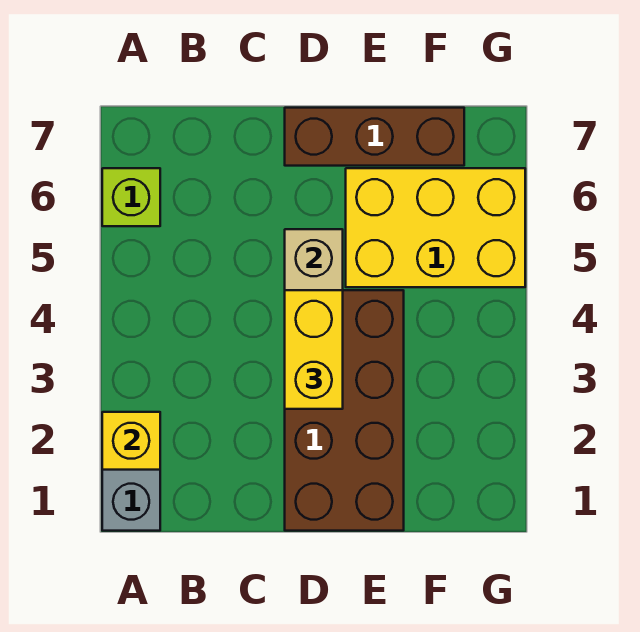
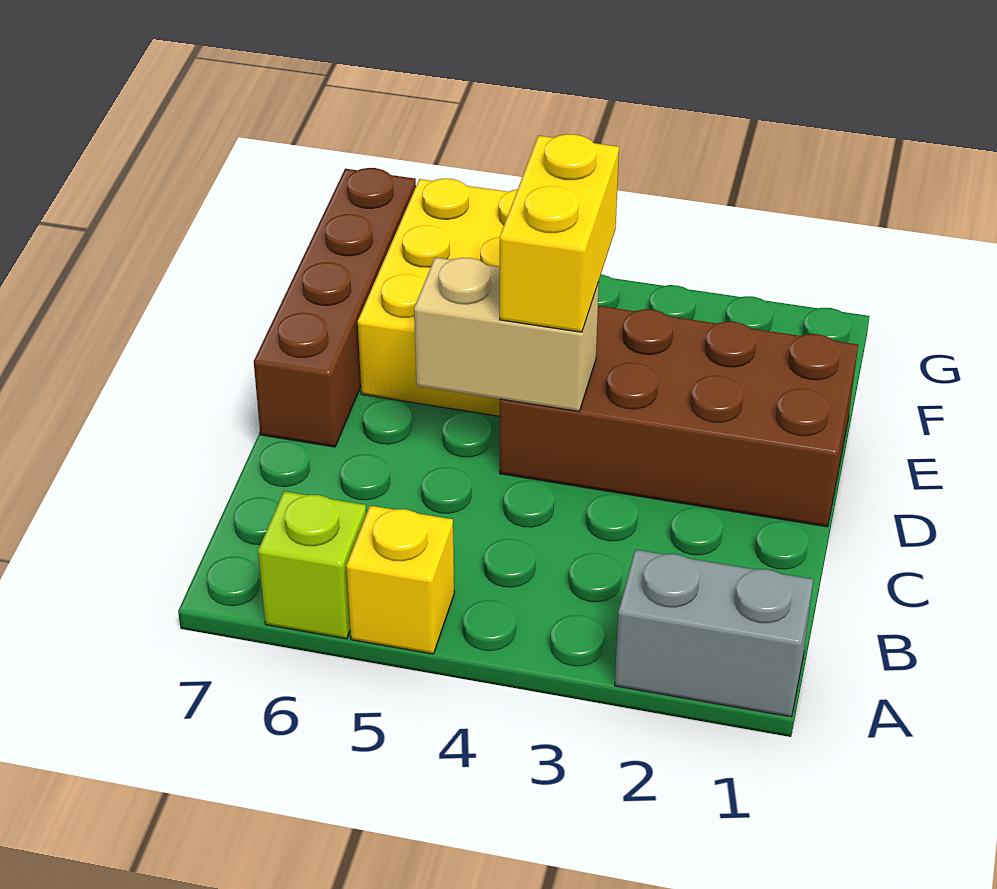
yellow 1x1 brick [102,412,160,470] -> yellow 1x1 brick moved to [346,506,454,654]
yellow 1x2 brick [285,290,343,409] -> yellow 1x2 brick turned to [500,134,619,332]
brown 1x3 brick [285,108,464,166] -> brown 1x4 brick [254,168,416,447]

